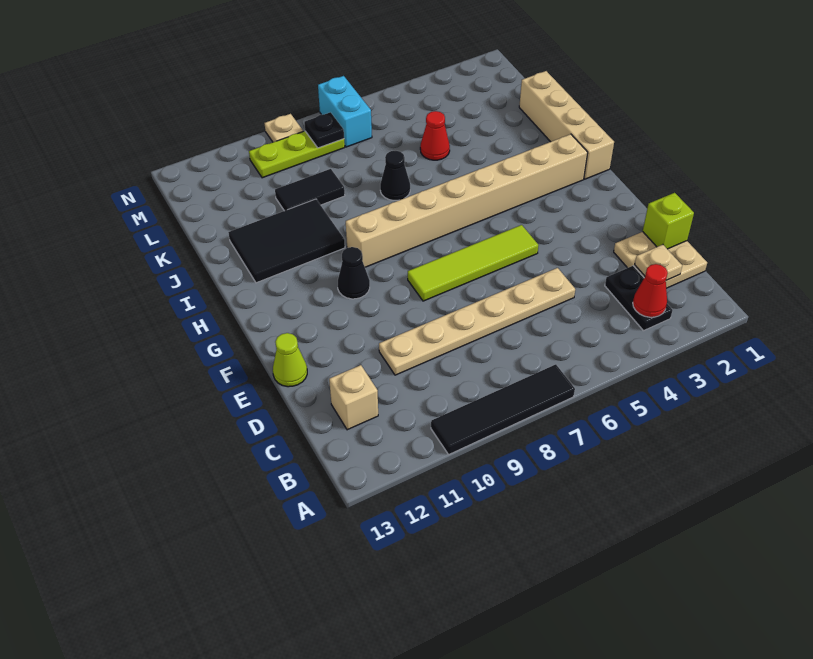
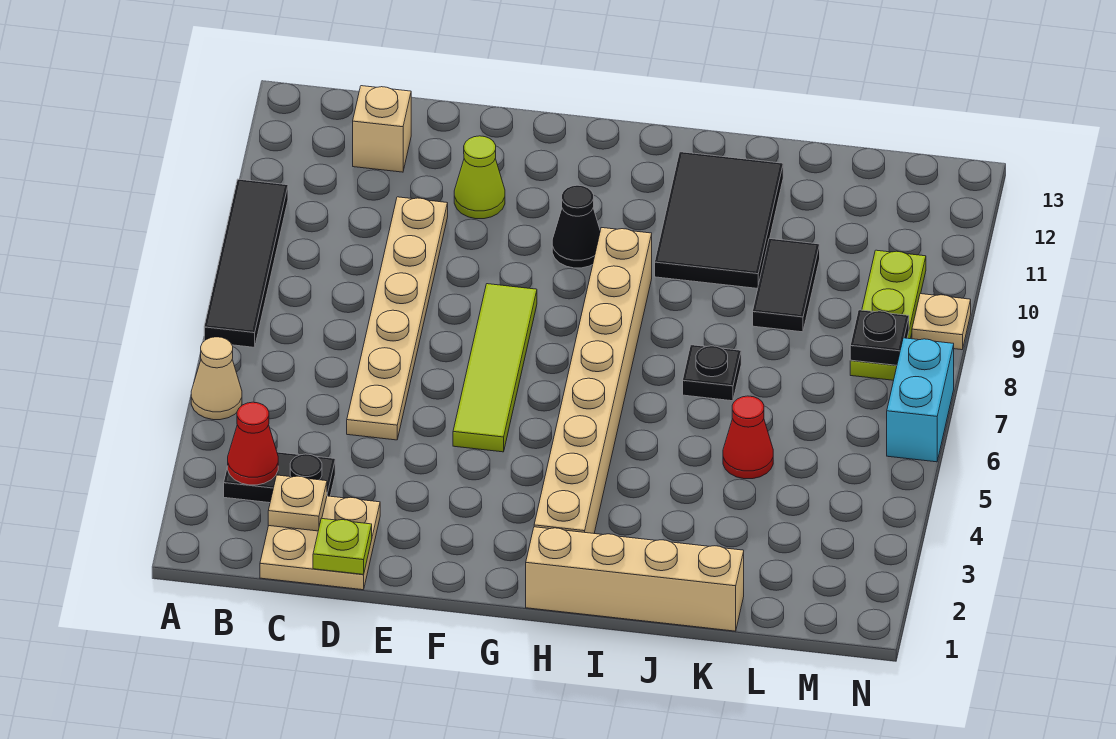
none -> tan 1x1 cone [191,337,242,420]
lime 1x1 brick [643,193,694,249] -> lime 1x1 plate [313,518,372,574]
lime 1x1 cone [273,333,307,387] -> lime 1x1 cone moved to [454,136,505,219]
black 1x1 cone [380,151,410,200] -> black 1x1 plate [683,345,741,401]
cyan 1x2 brick [318,76,372,147] -> cyan 1x2 brick turned to [887,338,954,462]

